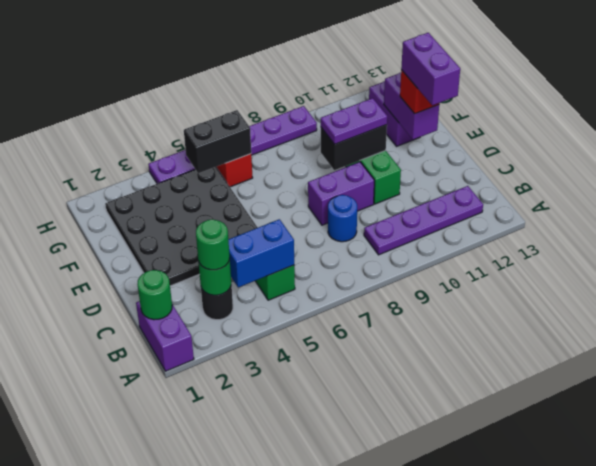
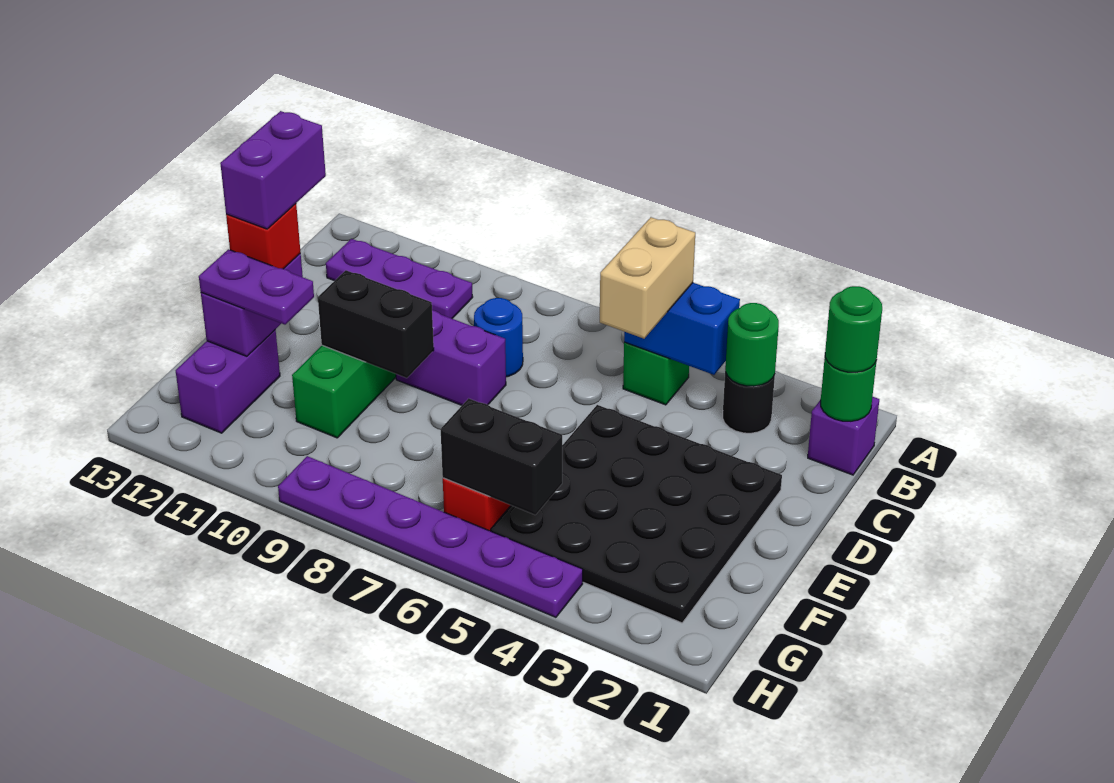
purple 1x2 brick [136,301,194,371] -> purple 1x1 brick [808,397,879,475]
green 1x1 round brick [196,219,230,270] -> green 1x1 round brick moved to [825,286,882,372]
none -> tan 1x2 brick [600,217,695,339]
purple 1x4 plate [364,186,483,255] -> purple 1x3 plate [326,239,473,318]
purple 1x2 plate [321,98,387,144] -> purple 1x2 plate moved to [199,249,314,325]

